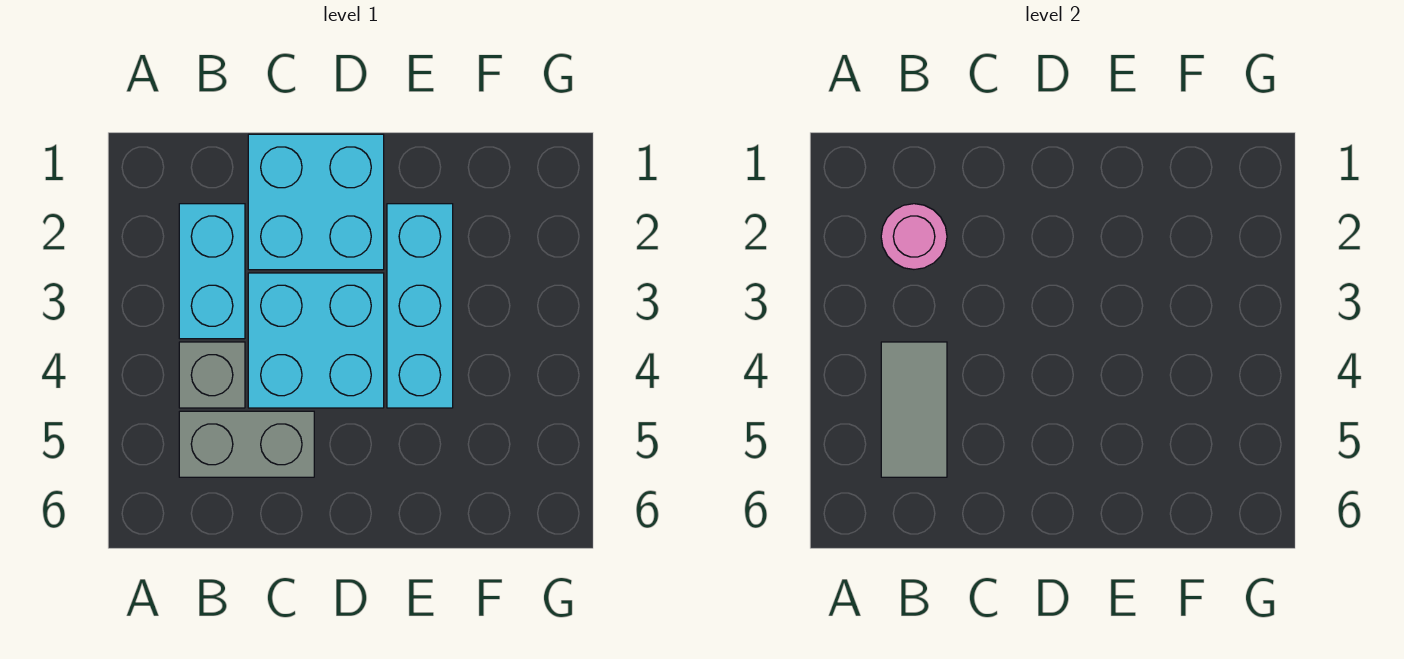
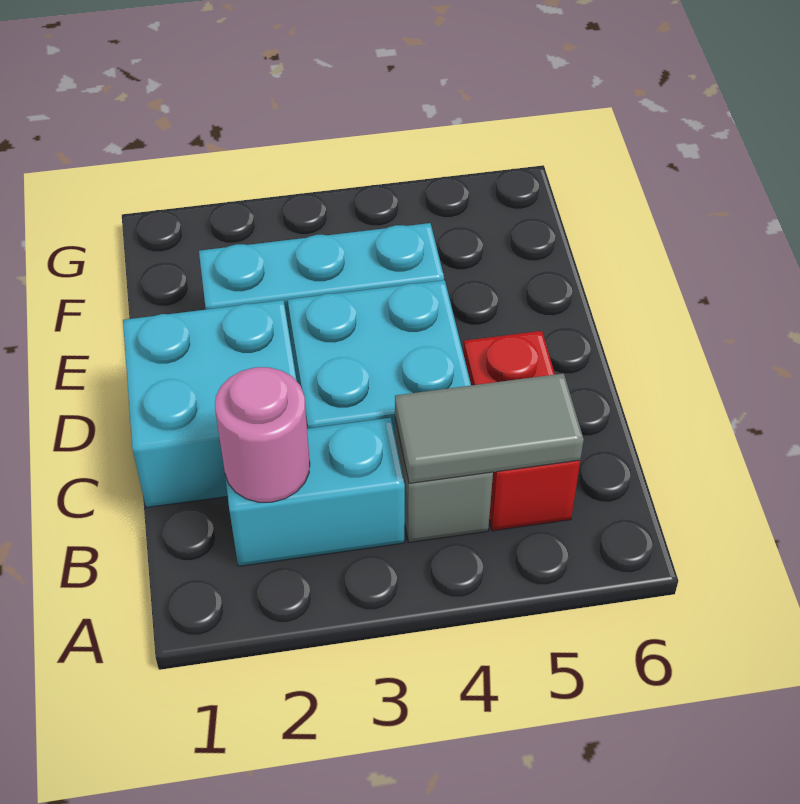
grey 1x2 brick [179,411,314,477] -> red 1x2 brick [463,331,580,531]

